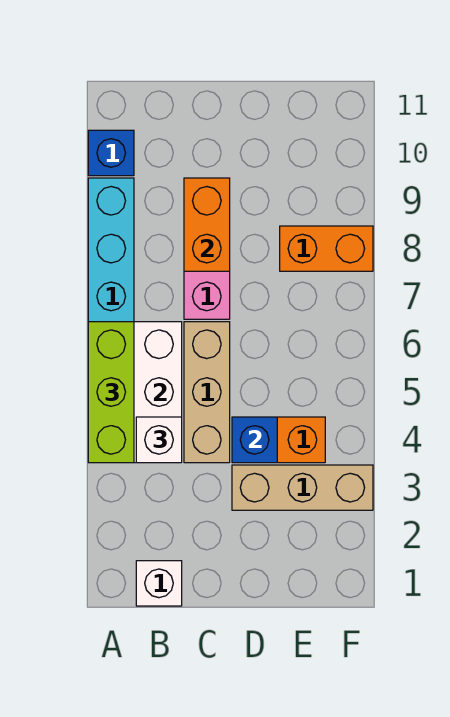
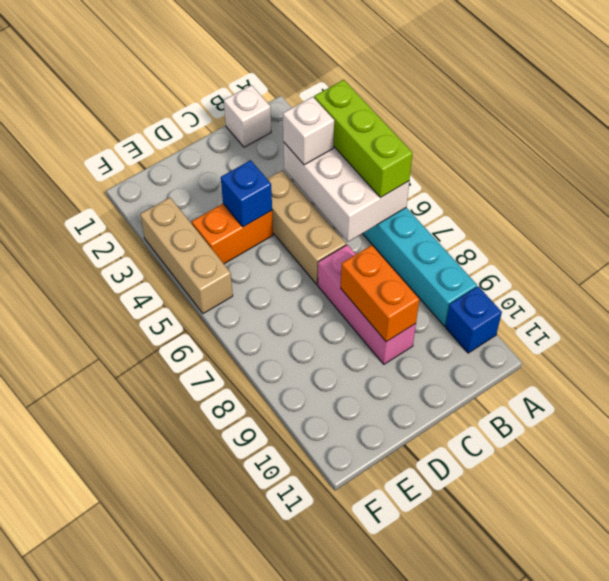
tan 1x3 brick [232,465,373,510] -> tan 1x3 brick turned to [140,198,233,314]
orange 1x2 brick [280,226,373,271] -> none

